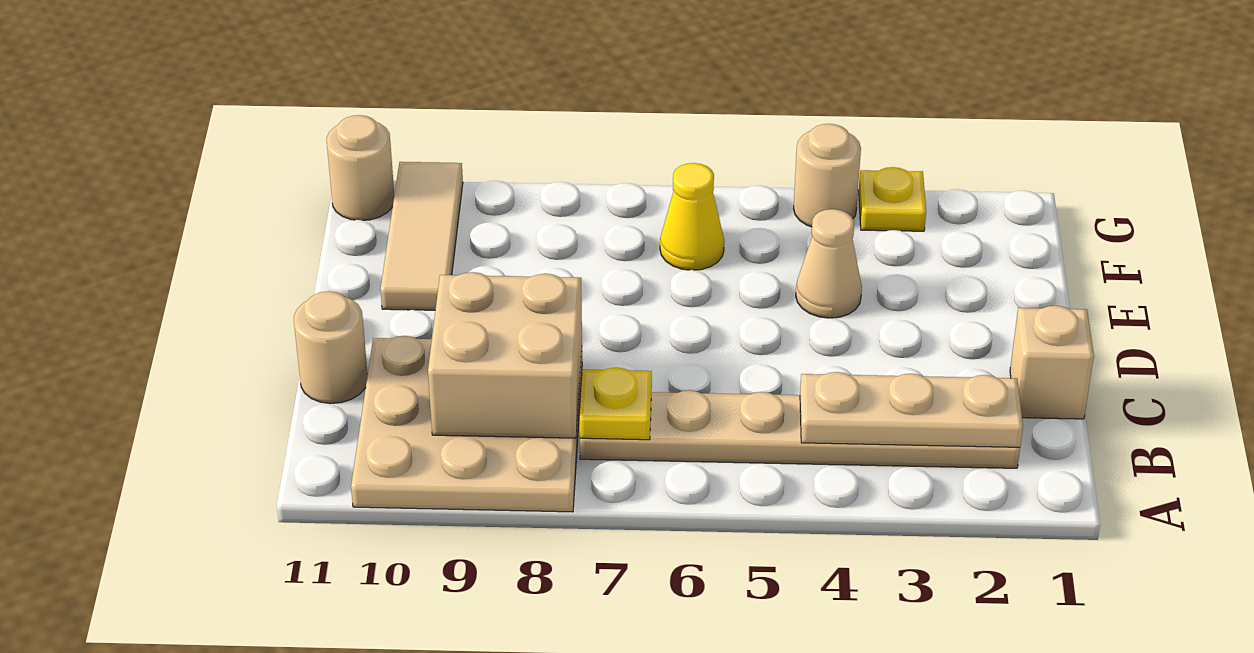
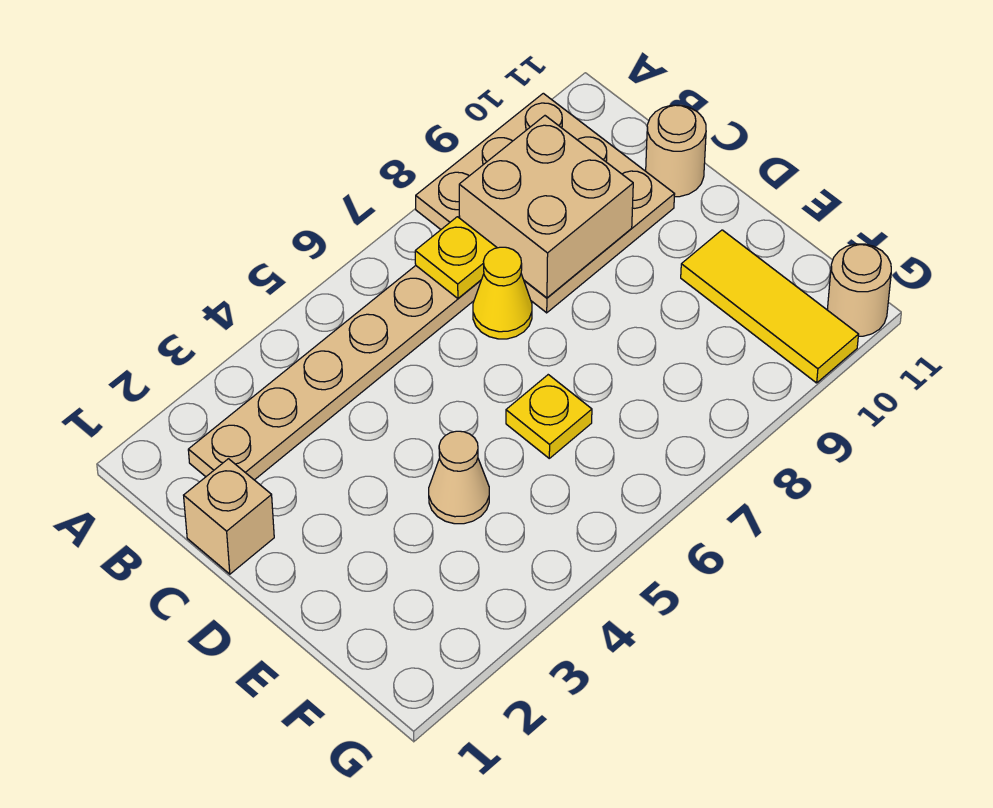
tan 1x3 plate [800,372,1023,447] -> none
tan 1x3 tile [380,162,463,310] -> yellow 1x3 tile [681,230,859,383]
yellow 1x1 cone [660,163,724,270] -> yellow 1x1 cone moved to [473,247,532,339]
yellow 1x1 plate [859,167,926,231] -> yellow 1x1 plate moved to [506,375,592,458]
tan 1x1 round brick [794,124,861,227] -> none

